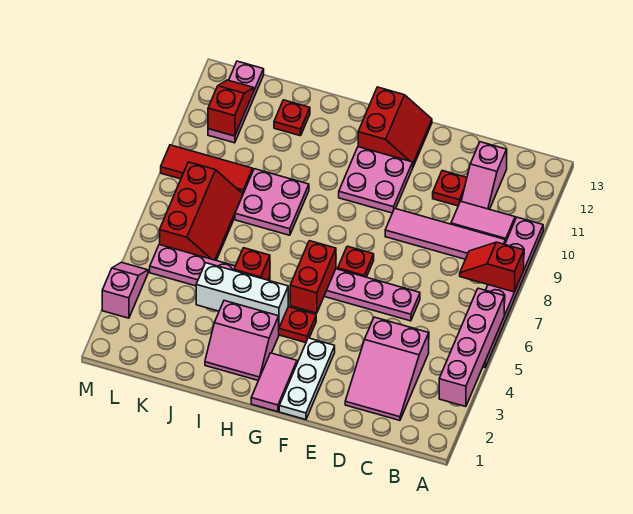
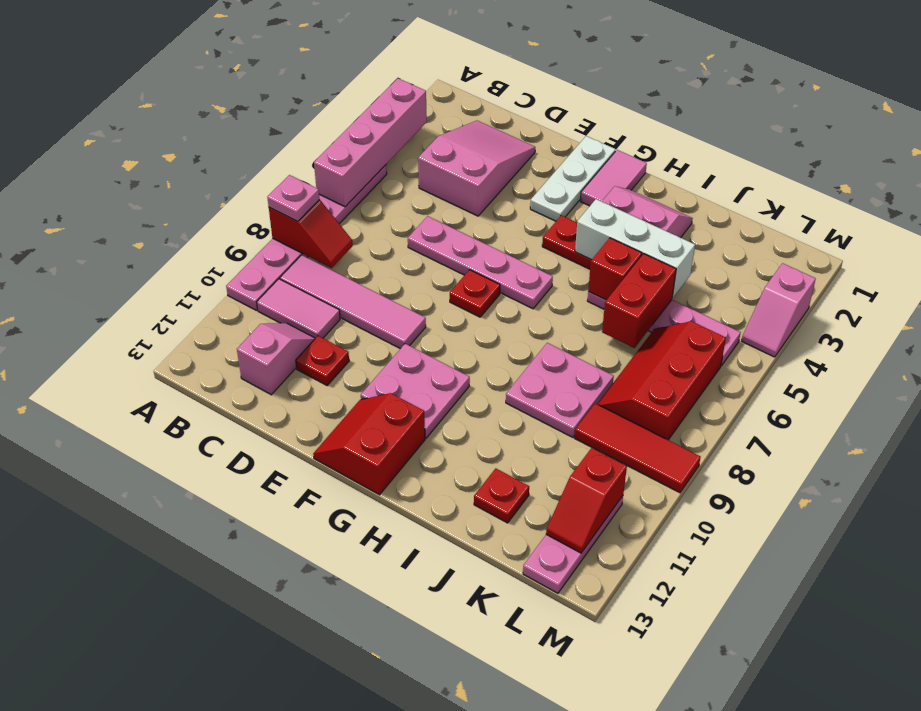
none -> pink 1x1 plate [267,175,319,222]
red 1x2 brick [290,241,336,313] -> red 1x2 brick moved to [602,254,676,348]

